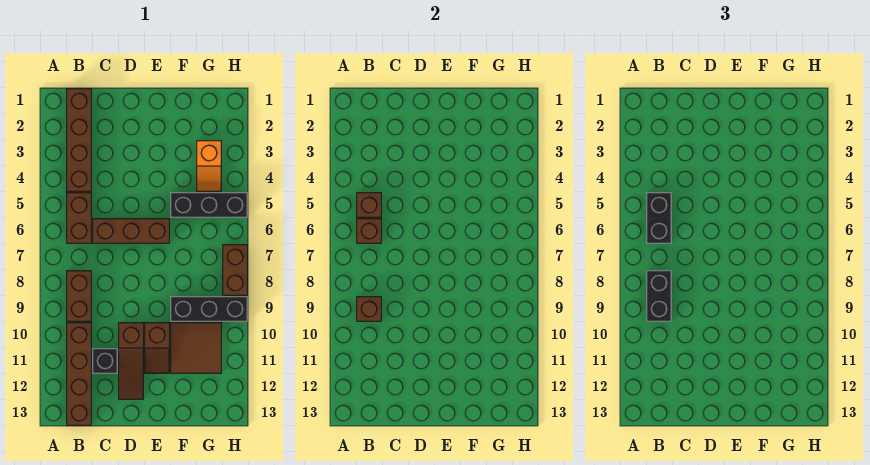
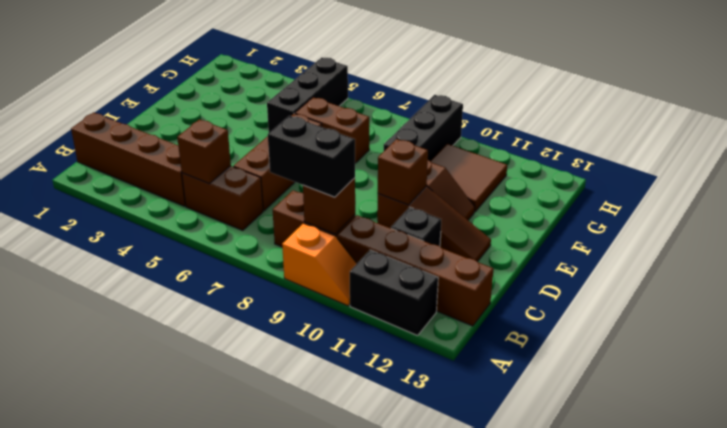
black 1x2 brick [647,193,671,243] -> black 1x2 brick moved to [350,250,438,336]
brown 1x1 brick [357,219,381,243] -> brown 1x1 brick moved to [378,139,428,205]
orange 1x2 slope [197,141,221,191] -> orange 1x2 slope moved to [282,223,357,306]
brown 1x2 brick [223,245,247,295] -> brown 1x2 brick moved to [295,97,369,163]

